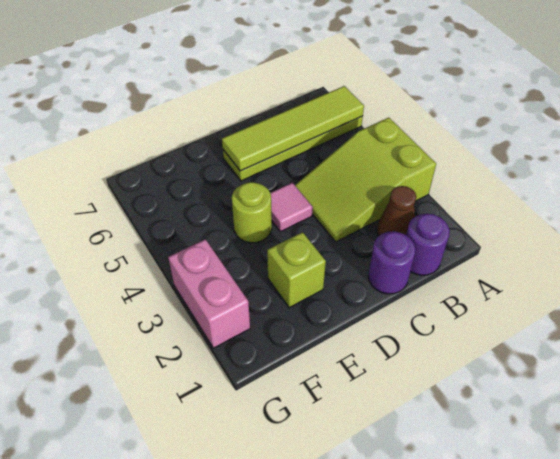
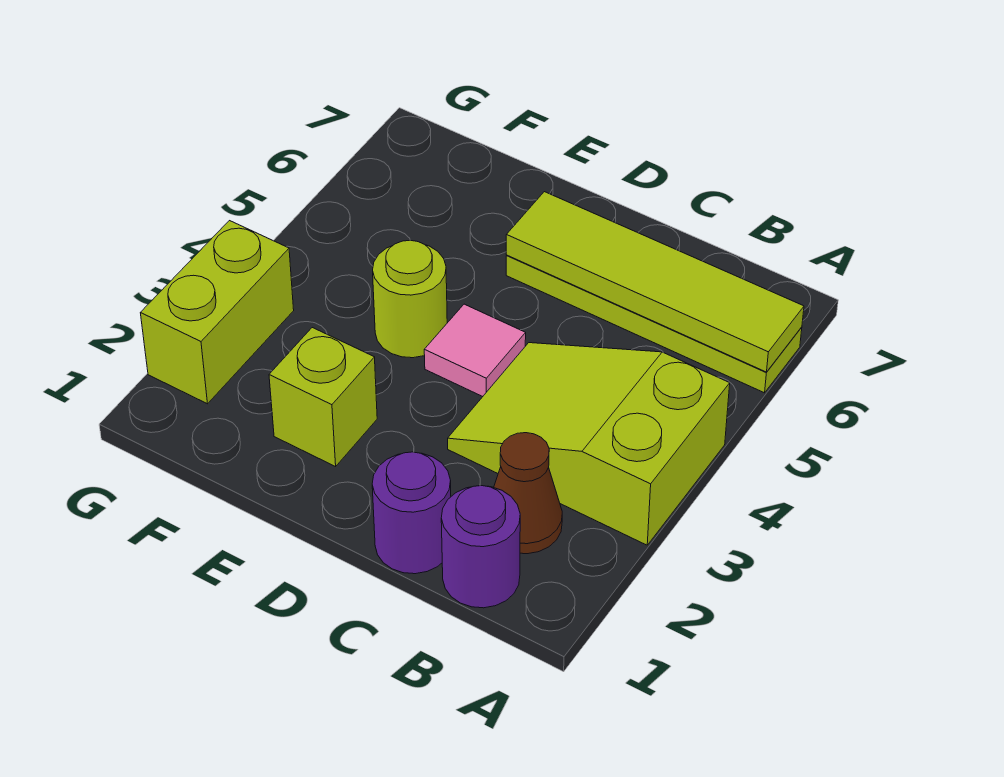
pink 1x2 brick [168,239,250,348] -> lime 1x2 brick [141,221,294,404]

